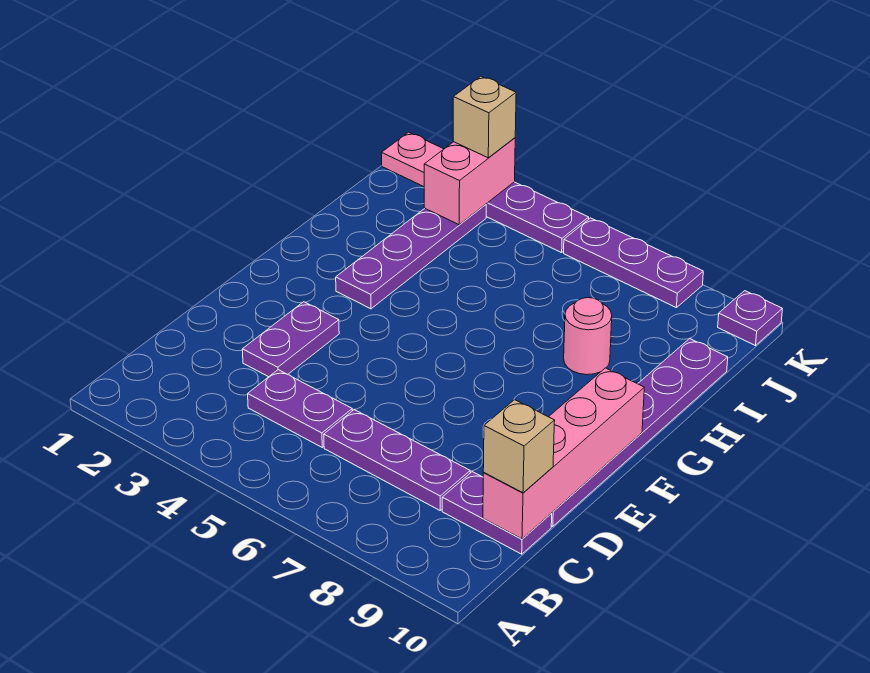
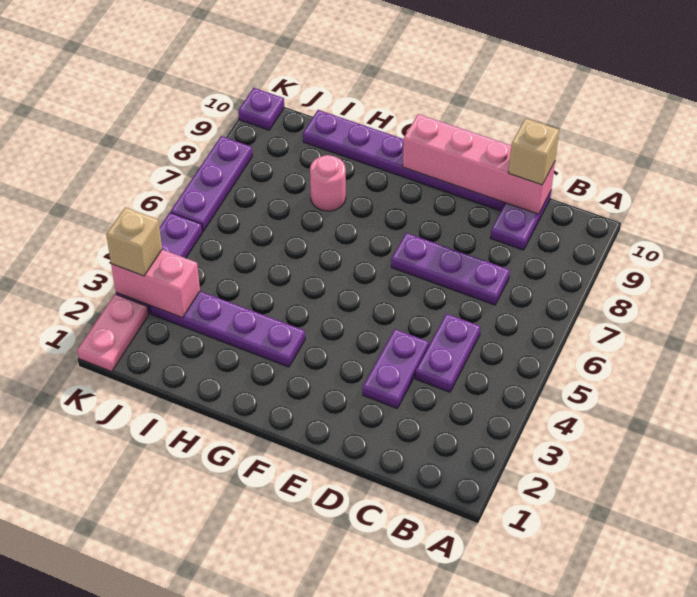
purple 1x3 plate [324,410,470,510] -> purple 1x3 plate turned to [391,233,510,305]
purple 1x2 plate [242,302,339,377] -> purple 1x2 plate turned to [363,329,429,408]

